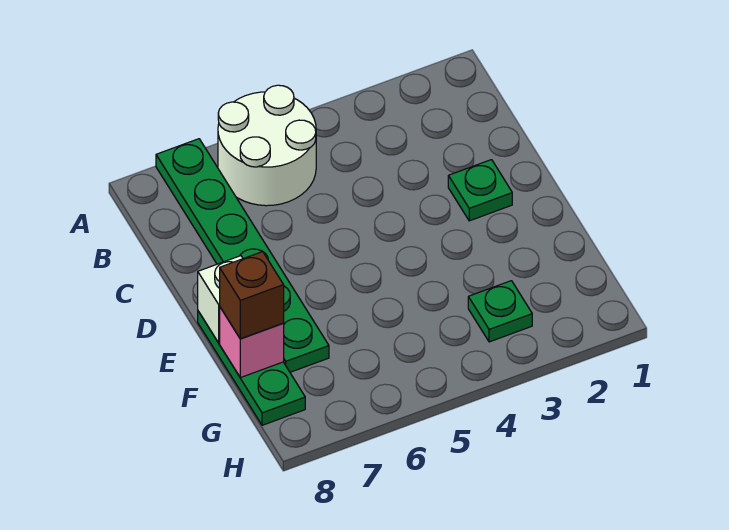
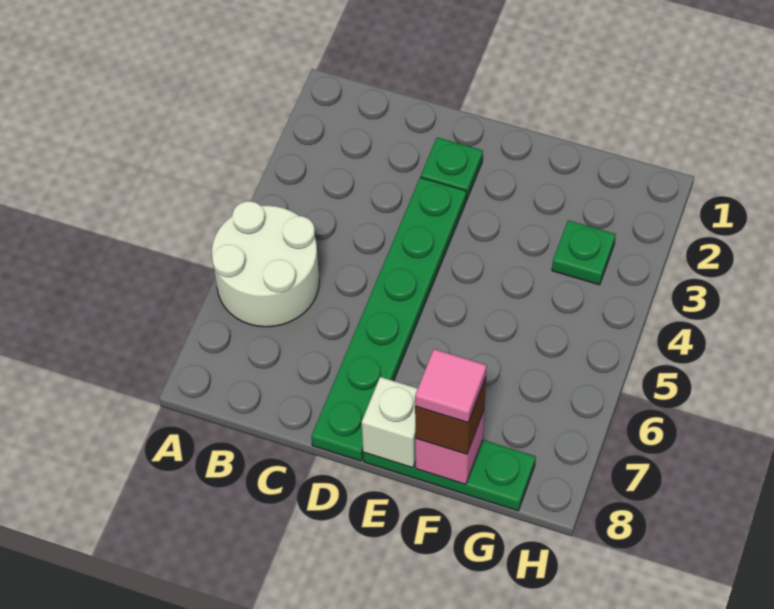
green 1x6 plate [156,139,329,372] -> green 1x6 plate turned to [311,177,466,461]
none -> pink 1x1 tile [415,349,487,423]

